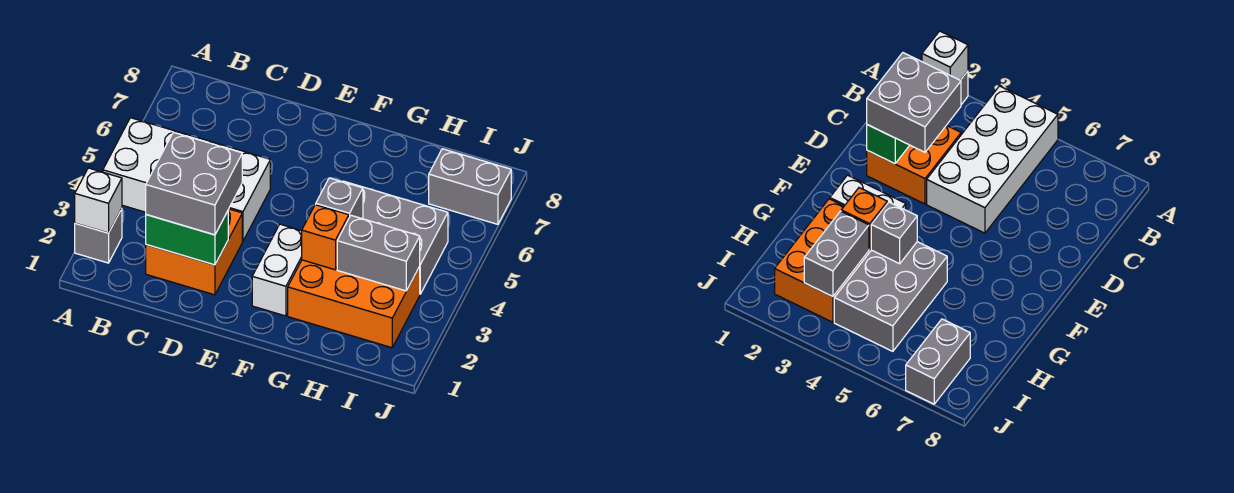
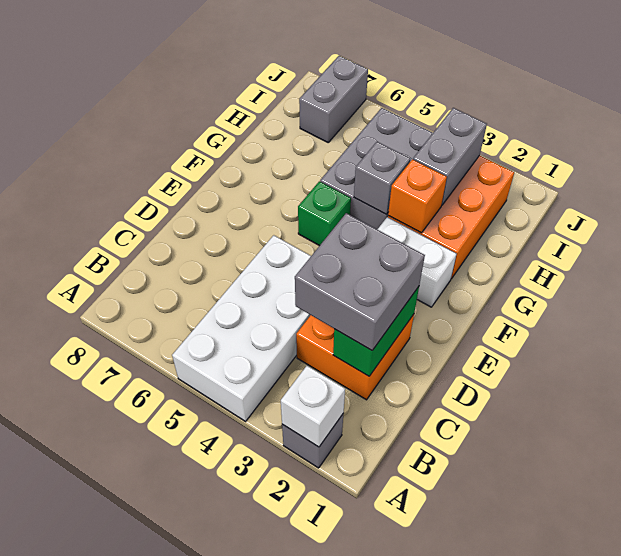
none -> green 1x1 brick [298,181,351,246]

